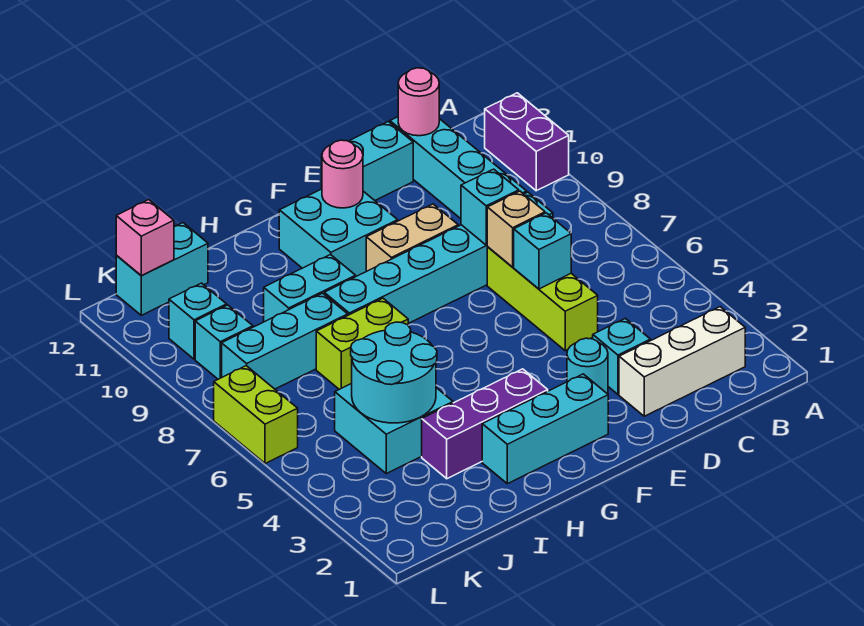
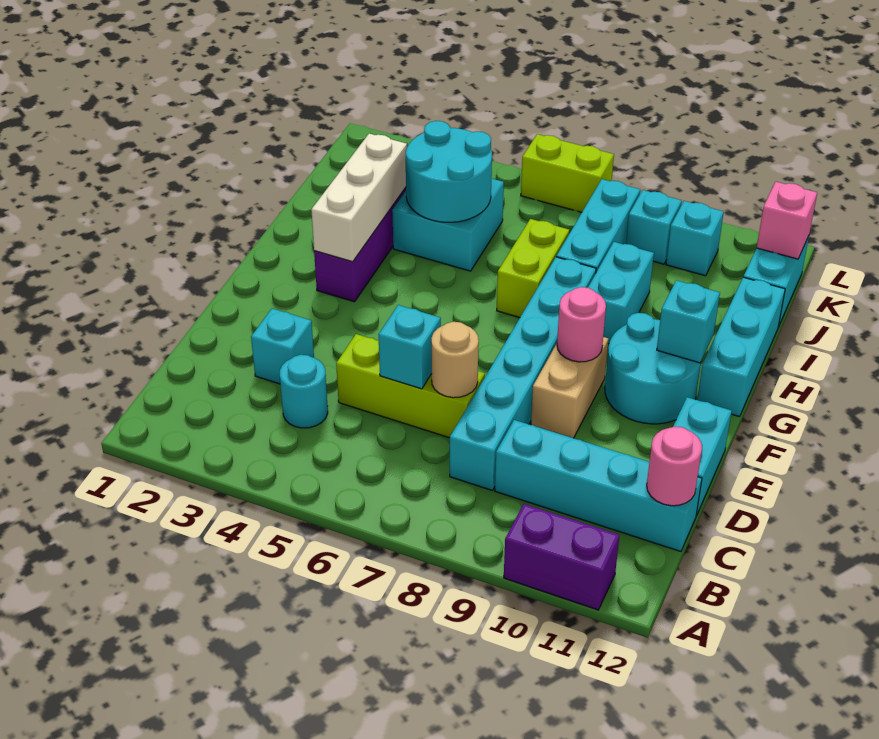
white 1x3 brick [619,307,745,416] -> white 1x3 brick moved to [311,134,407,262]
tan 1x1 brick [487,191,545,267] -> tan 1x1 round brick [431,322,479,398]
cyan 1x1 brick [461,169,519,245] -> cyan 1x1 brick moved to [657,280,720,363]
cyan 1x1 round brick [567,338,608,394] -> cyan 1x1 round brick moved to [280,355,328,428]
cyan 1x3 brick [482,374,608,484] -> cyan 1x3 brick moved to [697,277,785,417]
cyan 2x2 brick [279,189,398,276] -> cyan 2x2 round brick [605,313,701,424]
pink 1x1 round brick [322,140,363,208] -> pink 1x1 round brick moved to [557,287,606,362]

